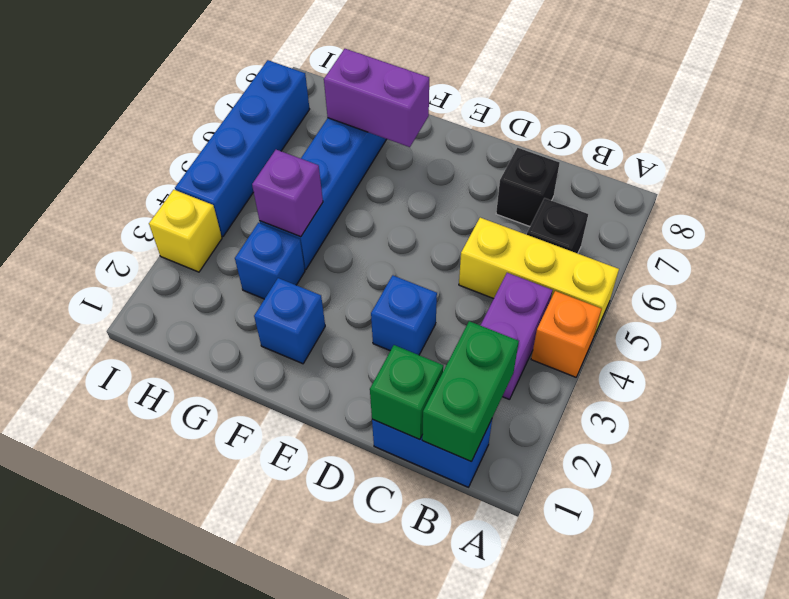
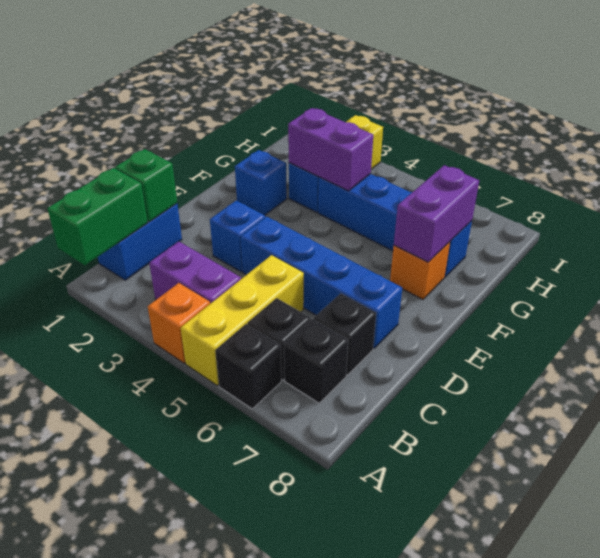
none -> black 1x1 brick [215,324,281,409]
green 1x2 brick [422,321,519,462] -> green 1x2 brick turned to [47,168,148,265]
none -> black 1x1 brick [284,319,348,403]
none -> orange 1x1 brick [390,242,450,299]
purple 1x1 brick [252,150,323,237] -> purple 1x2 brick [288,108,373,191]
blue 1x4 brick [175,60,310,237] -> blue 1x4 brick moved to [241,217,402,348]

